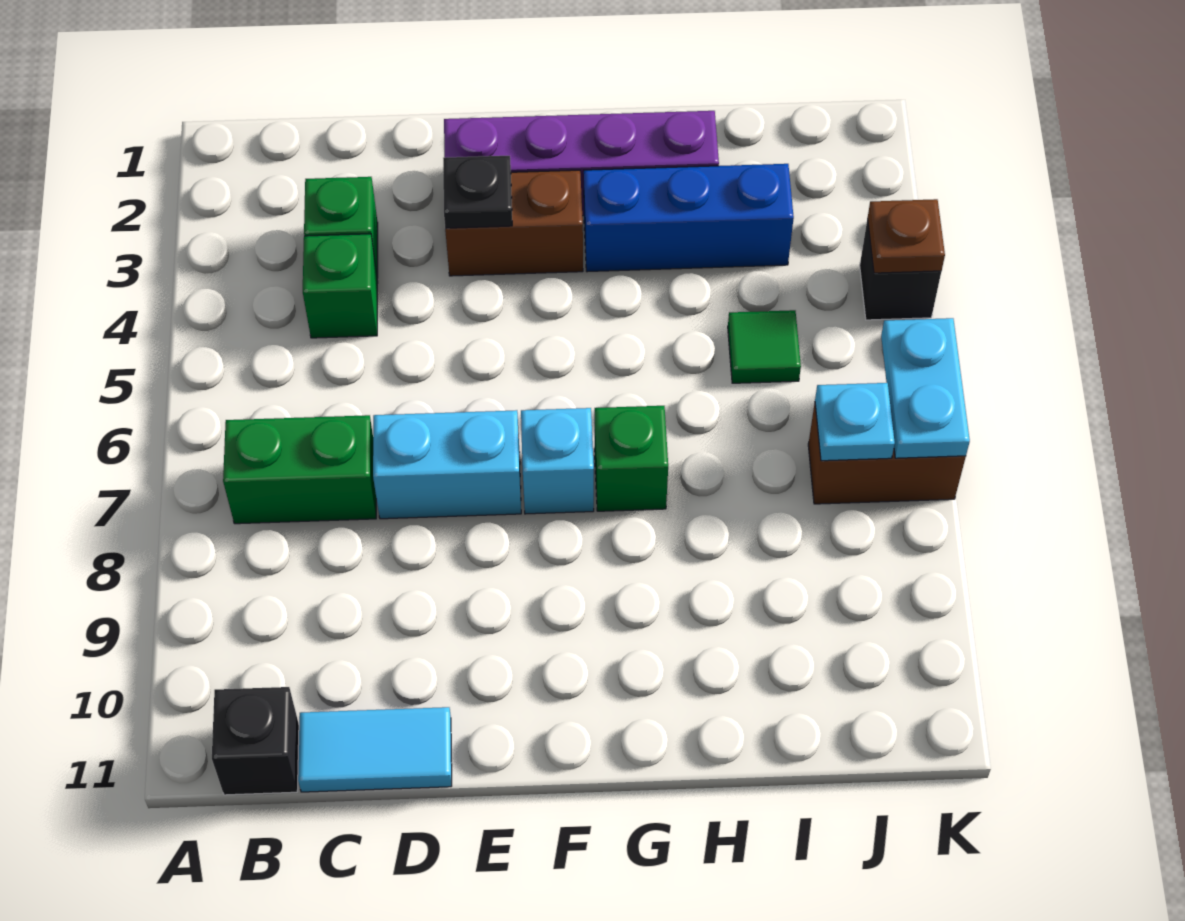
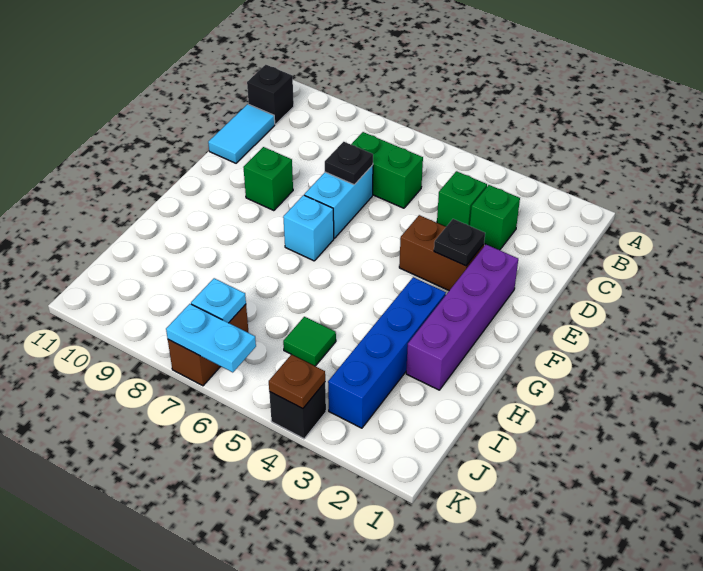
green 1x2 brick [223,415,376,524] -> green 1x2 brick turned to [351,132,423,208]
none -> black 1x1 plate [325,142,373,185]
brown 1x2 brick [445,170,583,276] -> brown 1x2 brick turned to [399,215,484,290]
blue 1x3 brick [584,164,794,272] -> blue 1x4 brick [328,277,446,428]
green 1x1 brick [594,406,668,511] -> green 1x1 brick moved to [243,147,293,211]

